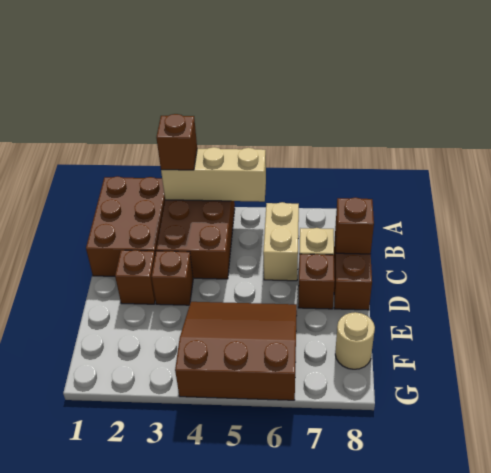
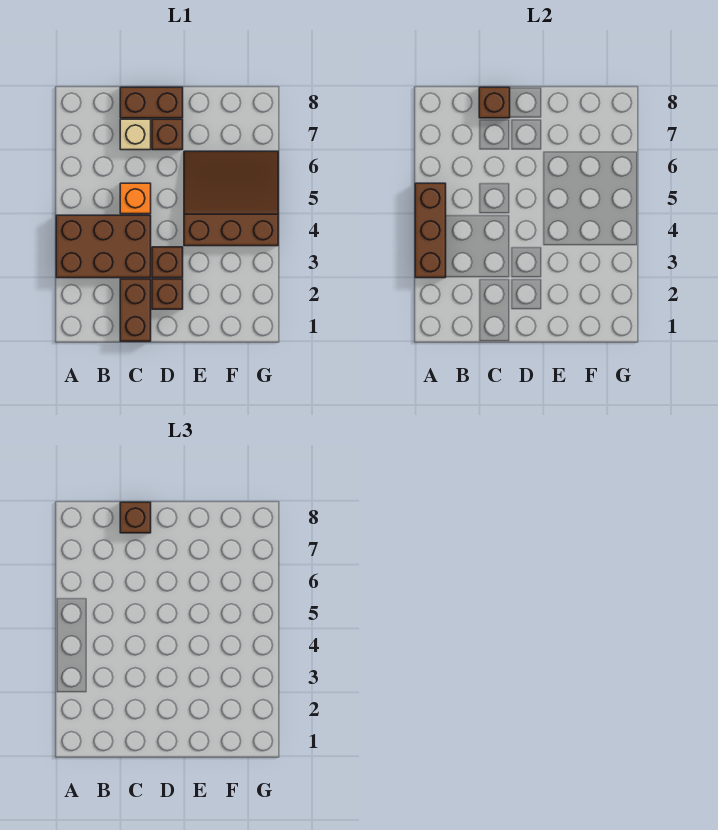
brown 2x3 brick [86,176,165,276] -> brown 1x2 brick [120,279,151,341]
tan 1x3 brick [161,147,266,202] -> brown 1x3 brick [415,183,446,278]
brown 1x1 brick [156,114,197,170] -> brown 1x1 brick moved to [120,502,151,533]
tan 1x2 brick [263,202,299,281] -> none
none -> orange 1x1 brick [120,183,151,214]
brown 3x3 slope [175,302,297,400] -> brown 3x3 slope turned to [184,151,278,246]
tan 1x1 round brick [335,312,375,369] -> none

